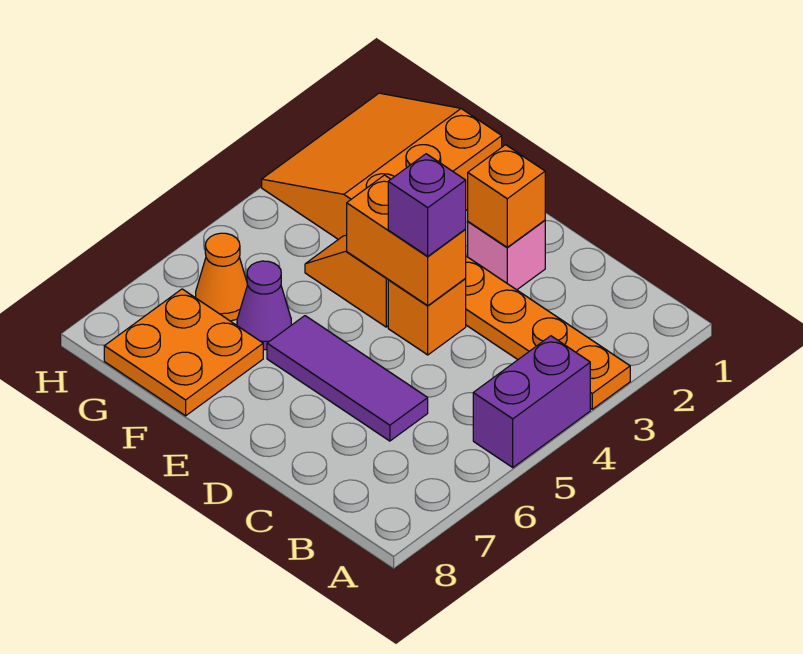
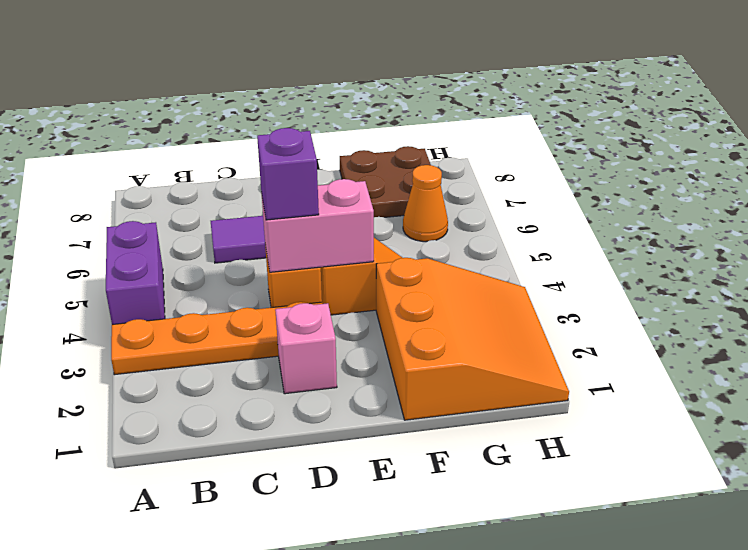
orange 1x1 brick [468,145,545,248] -> none
orange 1x2 brick [347,175,466,306] -> pink 1x2 brick [261,179,374,272]
purple 1x1 cone [237,261,291,350] -> none
orange 2x2 plate [104,289,263,416] -> brown 2x2 plate [340,146,431,217]

